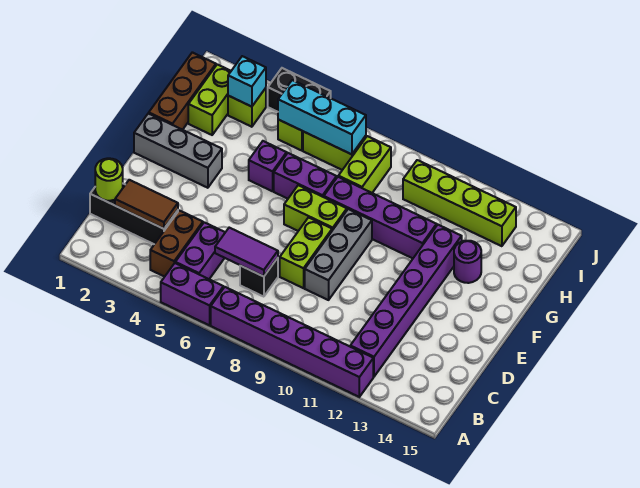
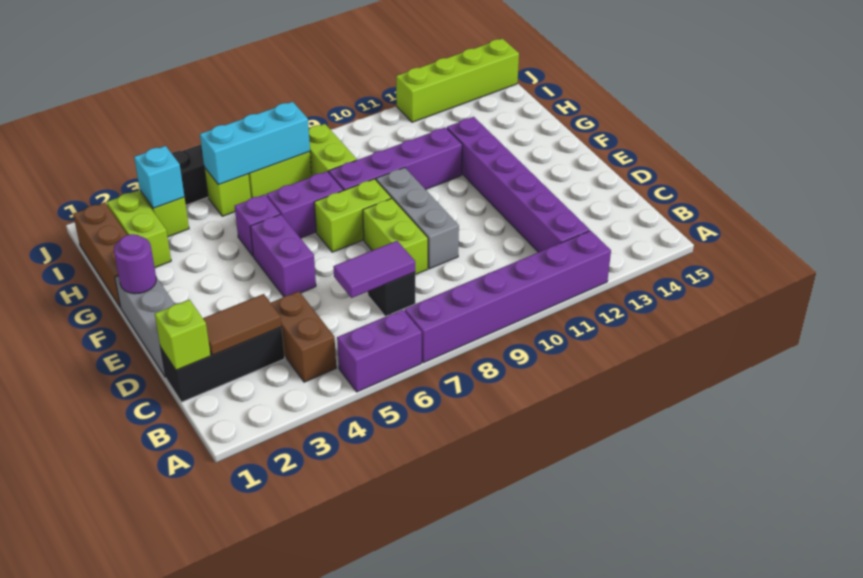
purple 1x2 brick [175,222,225,279] -> purple 1x2 brick moved to [250,214,316,297]
lime 1x1 round brick [95,158,123,201] -> lime 1x1 brick [155,300,211,370]
grey 1x3 brick [134,113,222,188] -> grey 1x3 brick turned to [115,276,175,377]
purple 1x1 round brick [454,241,481,283] -> purple 1x1 round brick moved to [114,234,156,294]
lime 1x4 brick [403,160,516,246] -> lime 1x4 brick moved to [396,39,519,122]

